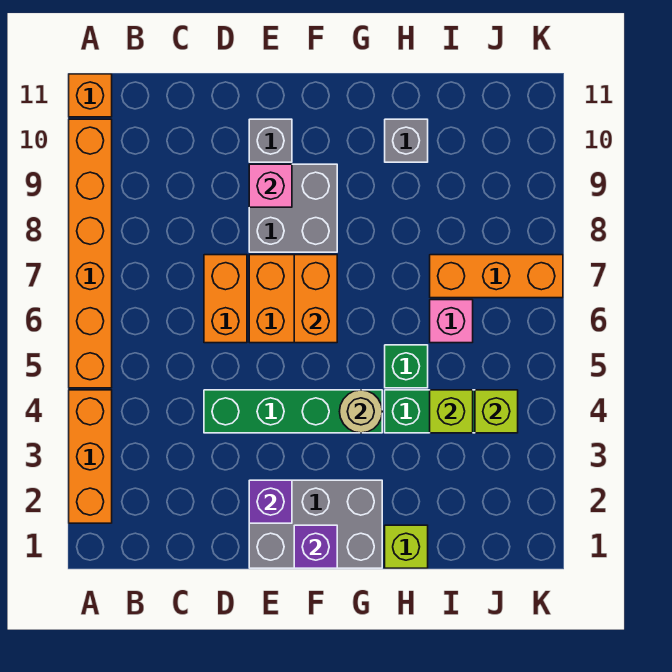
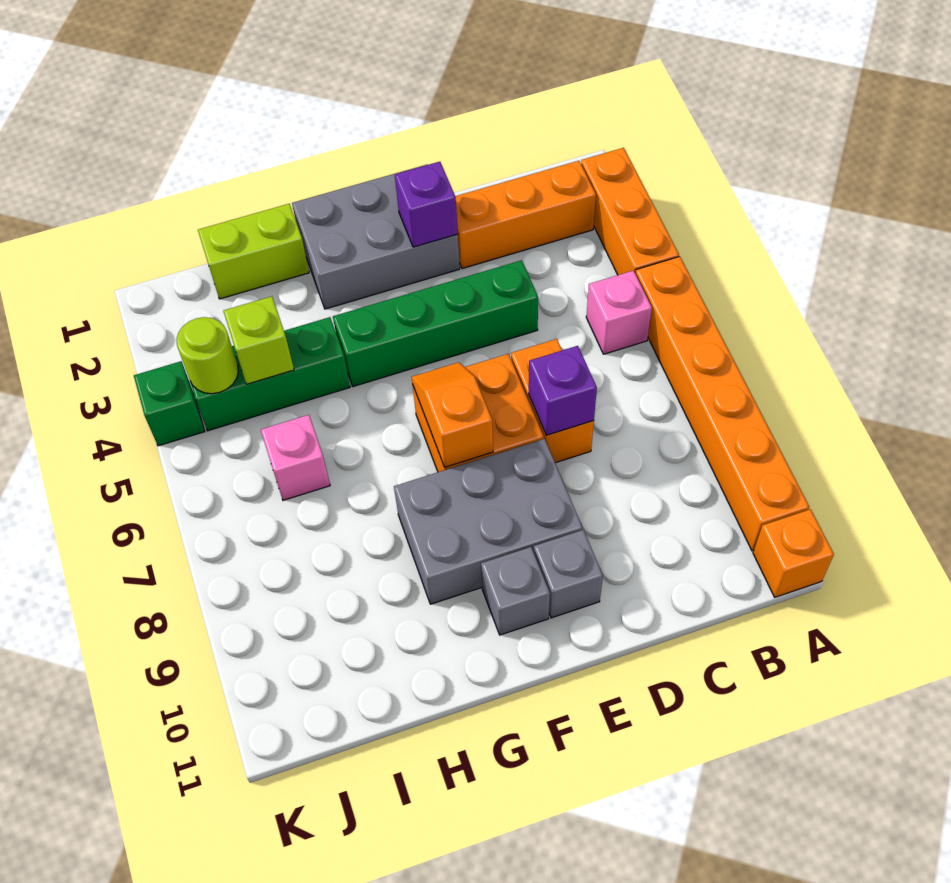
grey 2x2 brick [249,164,337,252] -> grey 2x3 brick [394,439,582,604]
pink 1x1 brick [249,164,292,207] -> pink 1x1 brick moved to [586,271,652,354]
purple 1x1 brick [294,525,337,568] -> purple 1x1 brick moved to [529,346,597,435]
orange 1x2 brick [294,255,337,343] -> orange 1x2 slope [412,362,493,467]
tan 1x1 round brick [340,390,382,433] -> none
lime 1x1 brick [385,525,428,568] -> lime 1x2 brick [198,204,309,299]
green 1x1 brick [385,345,428,388] -> green 1x1 brick moved to [134,361,205,446]
grey 1x1 brick [385,119,428,162] -> grey 1x1 brick moved to [481,547,550,635]
orange 1x3 brick [430,255,563,298] -> orange 1x3 brick moved to [455,161,596,269]
lime 1x1 brick [475,390,518,433] -> lime 1x1 round brick [176,317,238,394]

